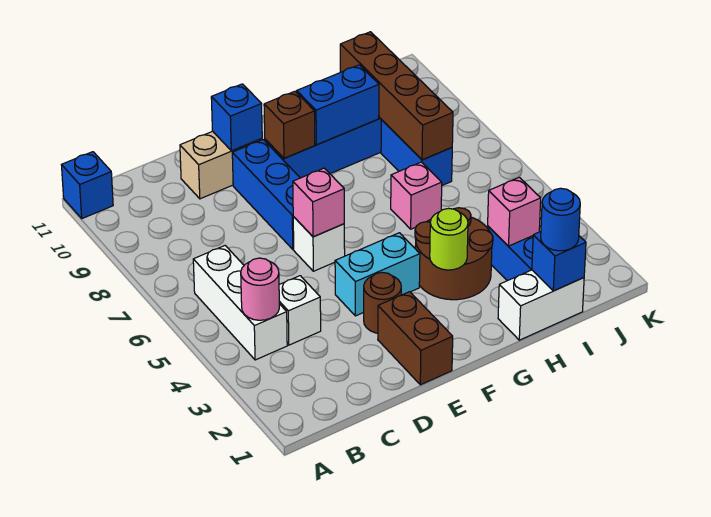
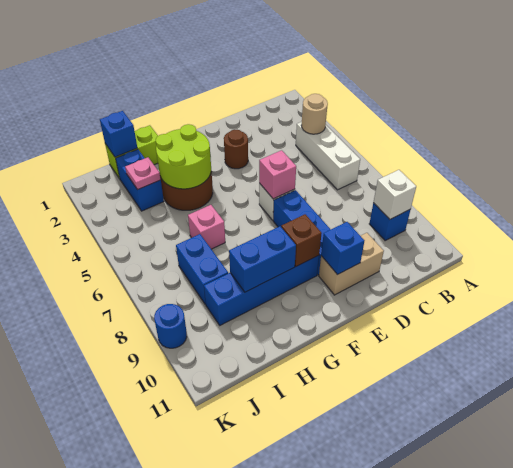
blue 1x1 brick [62,152,113,218] -> blue 1x1 brick moved to [369,203,411,240]
pink 1x1 round brick [241,258,279,320] -> tan 1x1 round brick [301,94,328,134]
white 1x1 brick [279,276,321,345] -> white 1x1 brick moved to [373,170,416,219]
brown 1x2 brick [378,292,453,385] -> none
cyan 1x2 brick [335,233,420,316] -> none
lime 1x1 round brick [430,208,468,270] -> lime 2x2 round brick [156,124,211,189]
white 1x2 brick [498,270,584,340] -> lime 1x2 brick [105,125,158,179]
blue 1x1 round brick [541,188,580,251] -> blue 1x1 round brick moved to [154,304,187,348]
pink 1x1 brick [488,177,541,246] -> pink 1x1 plate [125,157,161,190]
brown 1x4 brick [340,32,453,160] -> none

